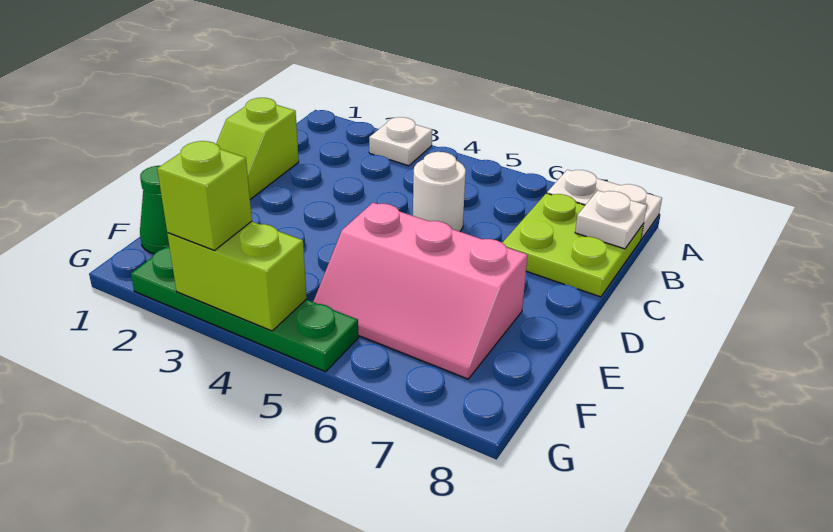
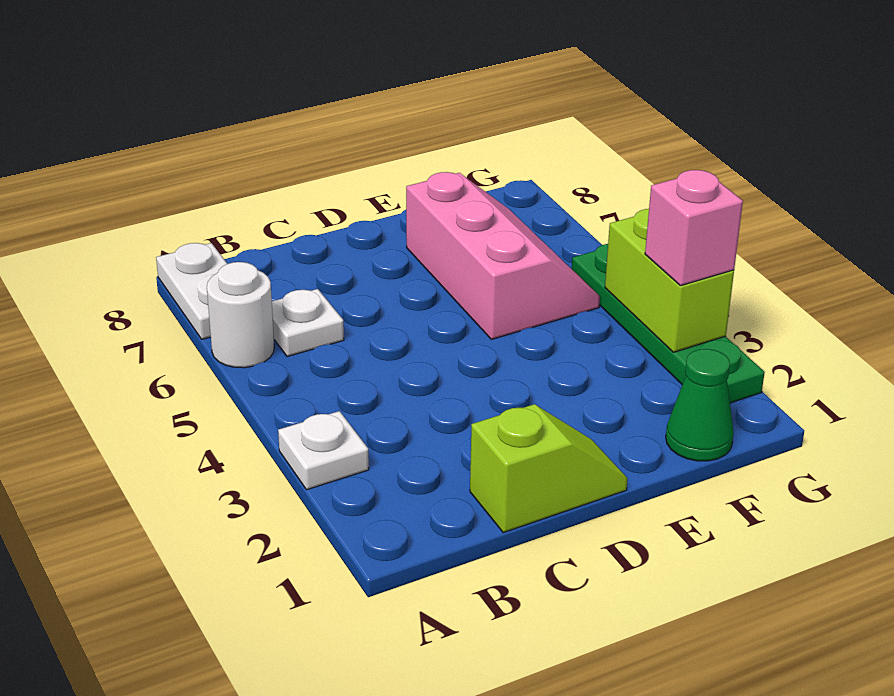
lime 2x2 plate [502,193,644,297] -> none
white 1x1 plate [575,191,647,249] -> white 1x1 plate moved to [272,289,344,357]
white 1x1 round brick [413,152,466,232] -> white 1x1 round brick moved to [207,262,274,368]
lime 1x1 brick [157,141,252,250] -> pink 1x1 brick [645,170,743,286]

